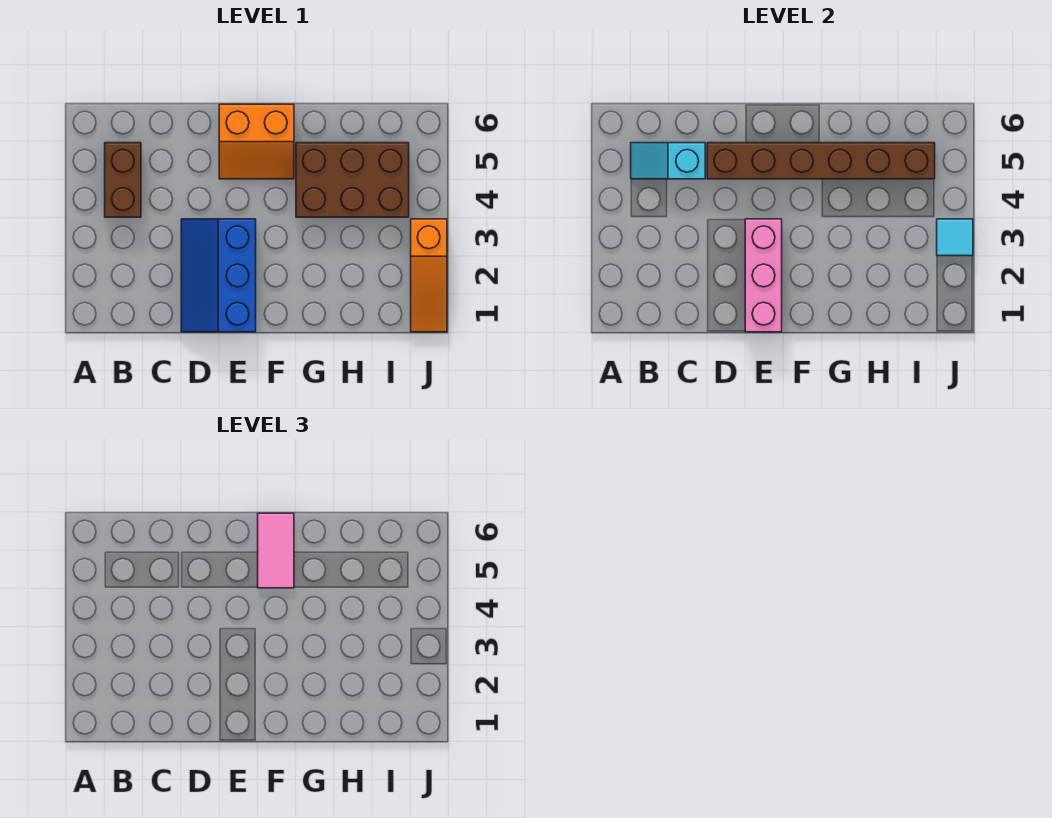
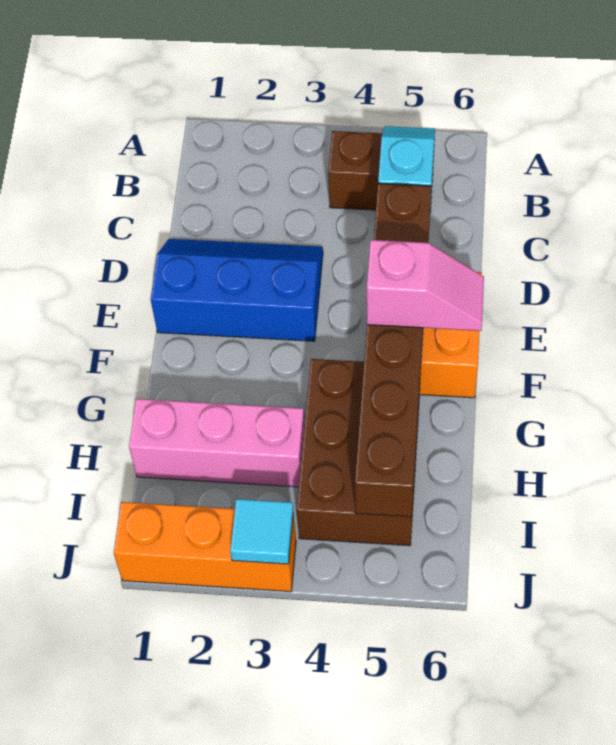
pink 1x3 brick [745,219,782,332] -> pink 1x3 brick moved to [129,399,305,487]
pink 1x2 tile [258,513,294,588] -> pink 1x2 slope [367,240,484,331]
orange 1x3 slope [411,219,447,332] -> orange 1x3 brick [114,502,296,592]

